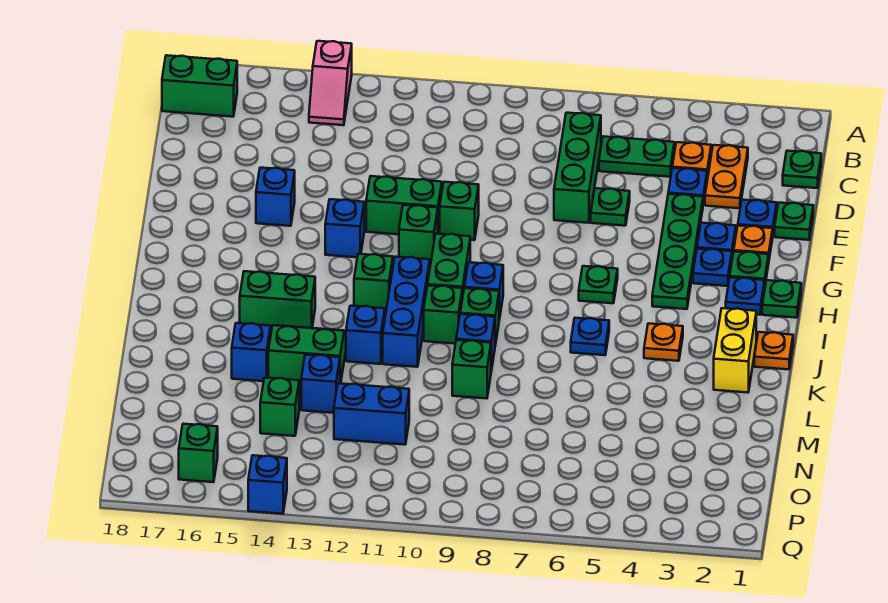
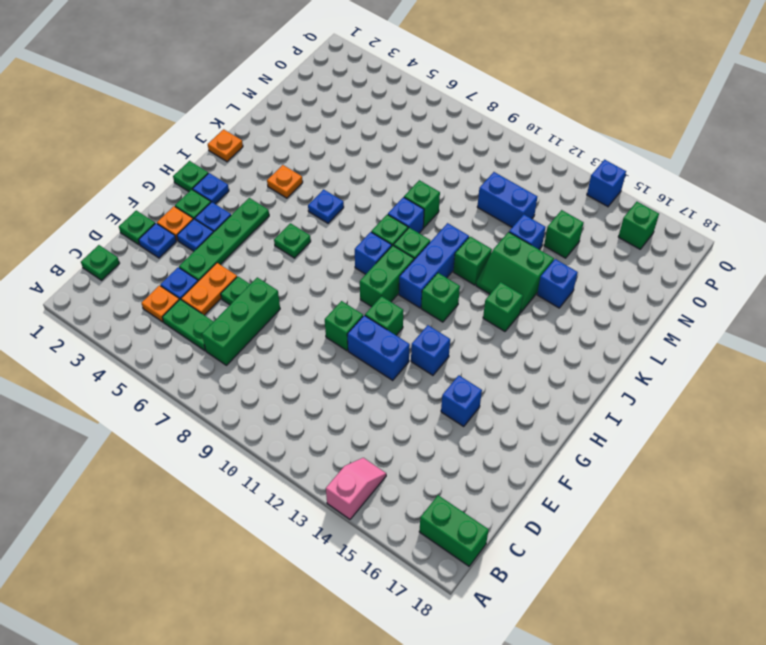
orange 1x2 plate [705,145,748,208] -> orange 1x2 plate moved to [181,263,237,315]
green 1x2 brick [366,176,442,234] -> blue 1x2 brick [347,315,410,380]
yellow 1x2 brick [714,308,756,393] -> none
green 1x2 brick [240,271,315,329] -> green 1x1 brick [483,282,523,331]
blue 1x1 brick [346,306,385,364] -> green 1x1 brick [453,237,492,285]

